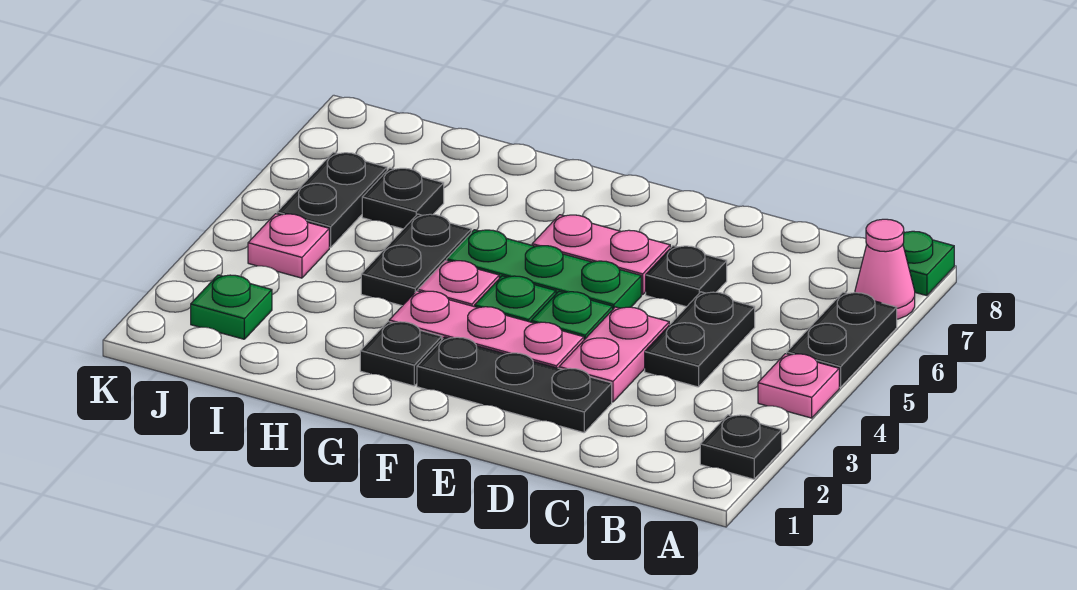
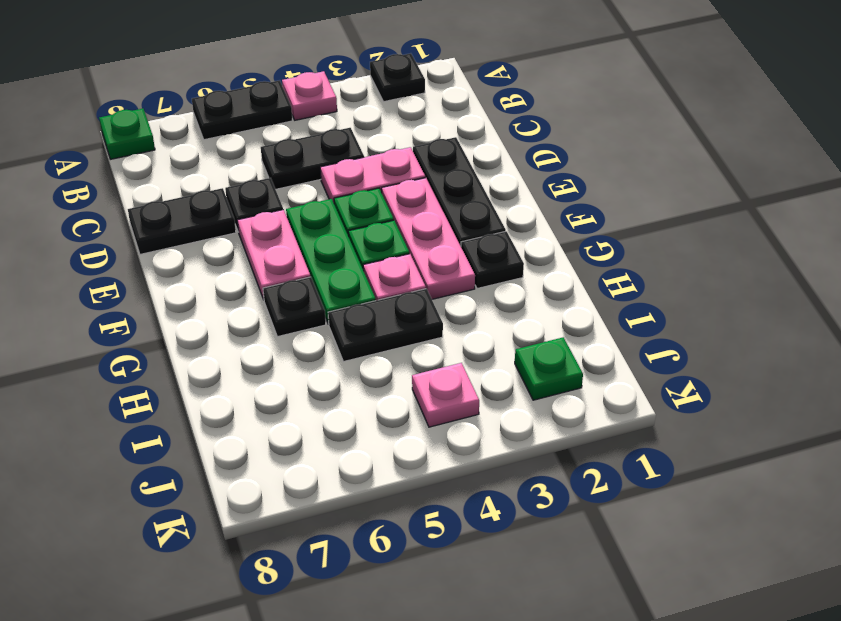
pink 1x1 cone [855,219,915,319] -> none
black 1x1 plate [362,168,444,229] -> black 1x1 plate moved to [263,277,326,337]
black 1x2 plate [277,152,387,247] -> black 1x2 plate moved to [128,188,236,254]

